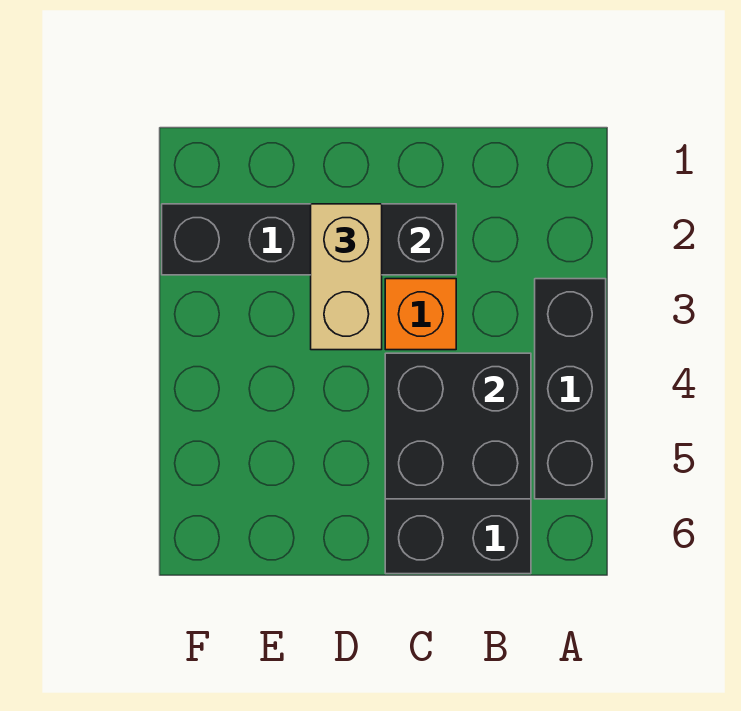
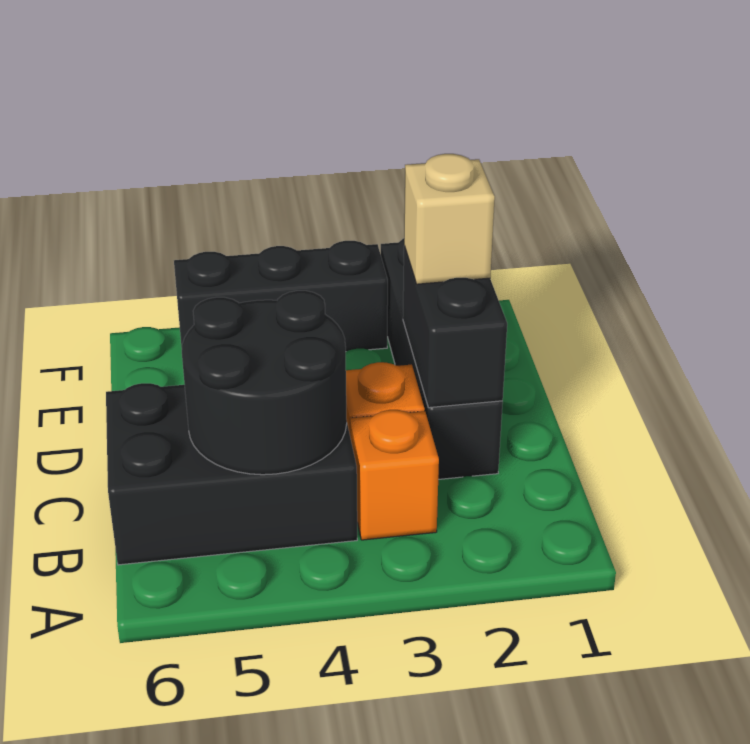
black 1x3 brick [535,279,606,499] -> black 1x3 brick moved to [174,241,388,352]
none -> orange 1x1 brick [350,410,439,540]
black 2x2 brick [385,353,531,499] -> black 2x2 round brick [182,291,347,475]
tan 1x2 brick [311,204,382,350] -> tan 1x1 brick [404,154,495,284]

